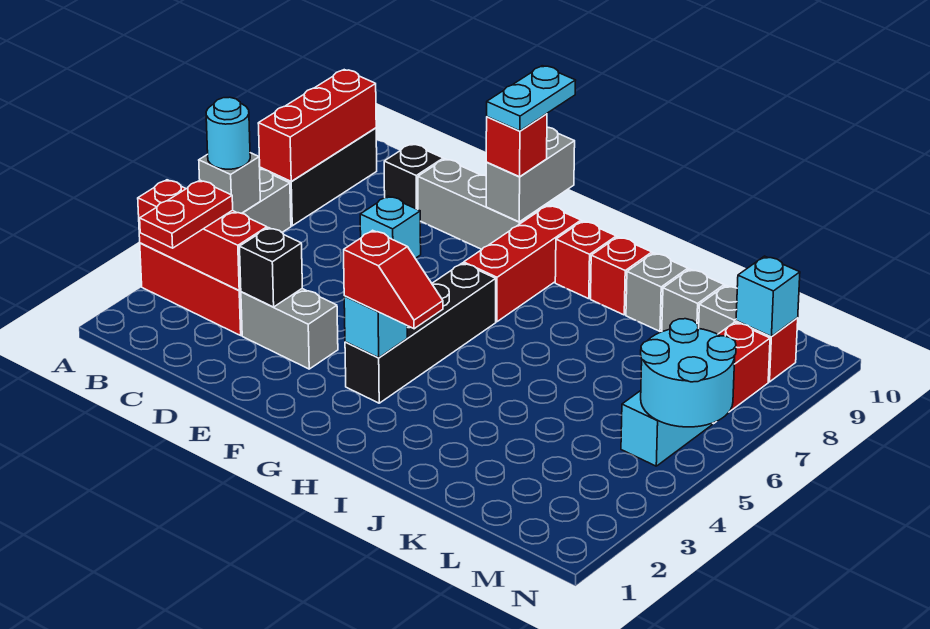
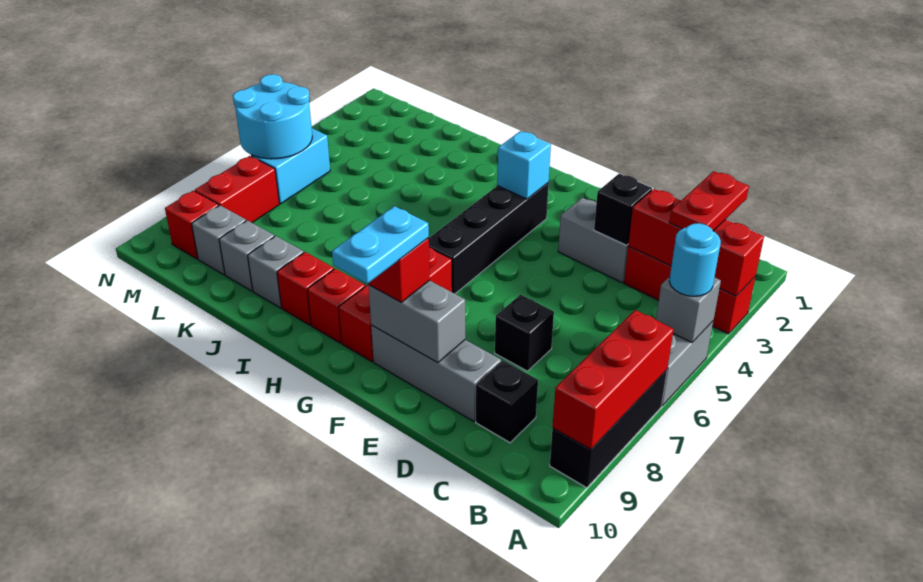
cyan 1x1 brick [360,196,421,258] -> black 1x1 brick [495,294,554,371]
grey 1x2 brick [486,127,575,222] -> grey 1x2 brick turned to [369,280,465,363]
red 1x2 slope [344,230,443,329] -> none
cyan 1x1 brick [736,256,800,336] -> none

